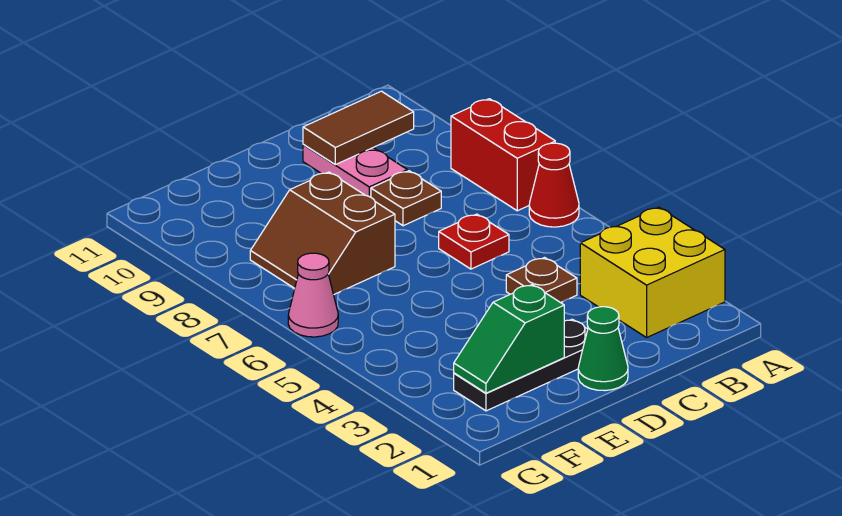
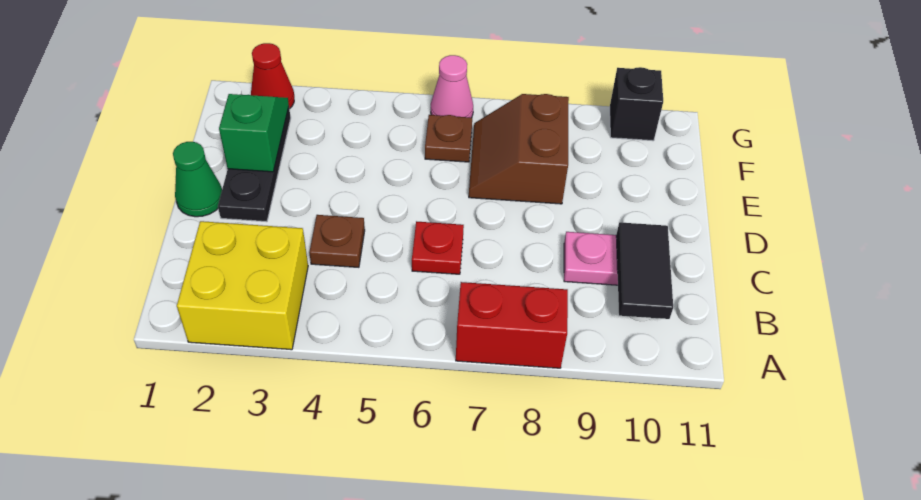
red 1x1 cone [529,143,579,227] -> red 1x1 cone moved to [251,43,294,109]
brown 1x2 tile [303,91,414,165] -> black 1x2 tile [616,222,673,319]
brown 1x1 plate [371,171,441,226] -> brown 1x1 plate moved to [425,115,472,162]
brown 2x2 slope [250,172,395,295] -> brown 2x2 slope turned to [469,94,569,204]
none -> black 1x1 brick [610,67,663,141]

